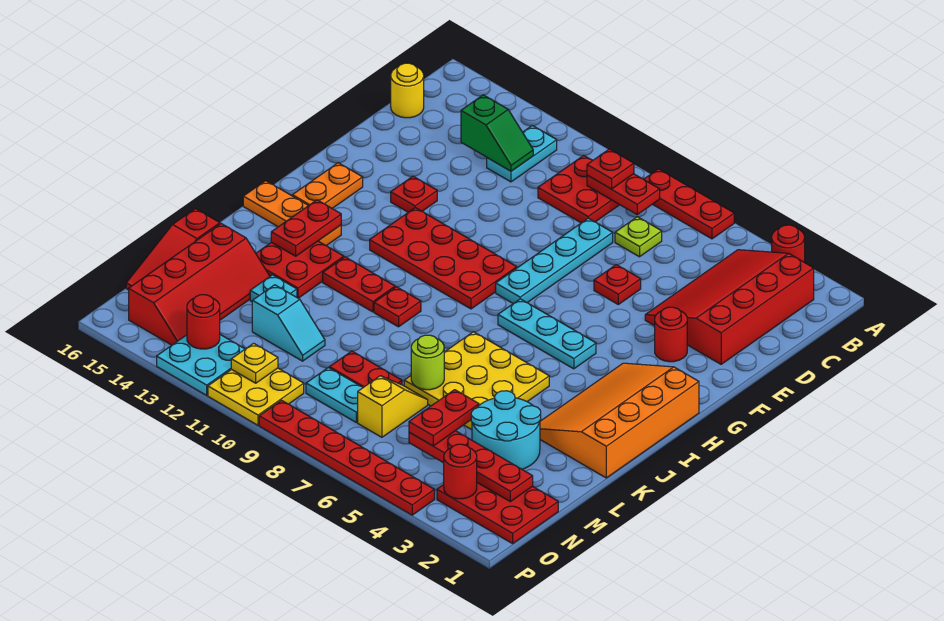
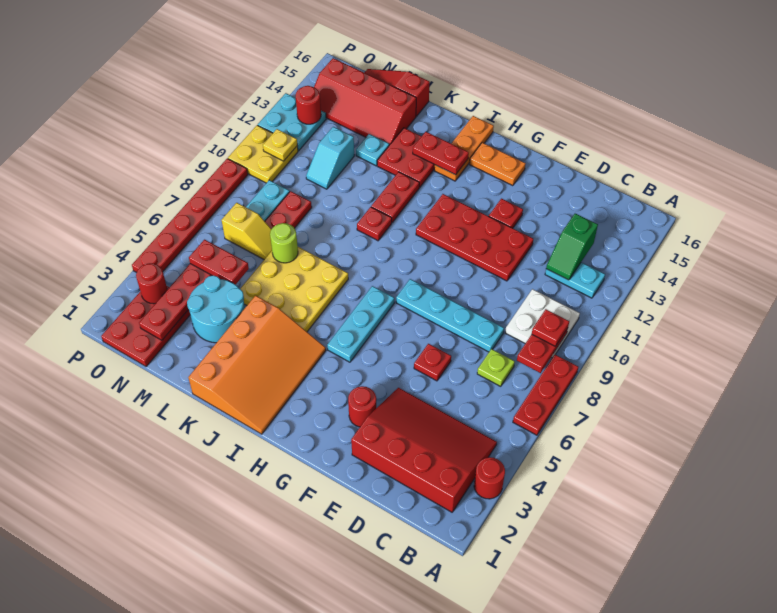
red 2x2 plate [538,155,619,223] -> white 2x2 plate [505,289,580,358]
yellow 1x1 round brick [391,63,424,118] -> none
red 2x4 plate [370,208,517,309] -> red 2x4 plate turned to [416,194,533,281]
orange 3x4 slope [540,363,699,478] -> orange 3x4 slope turned to [188,296,326,434]

